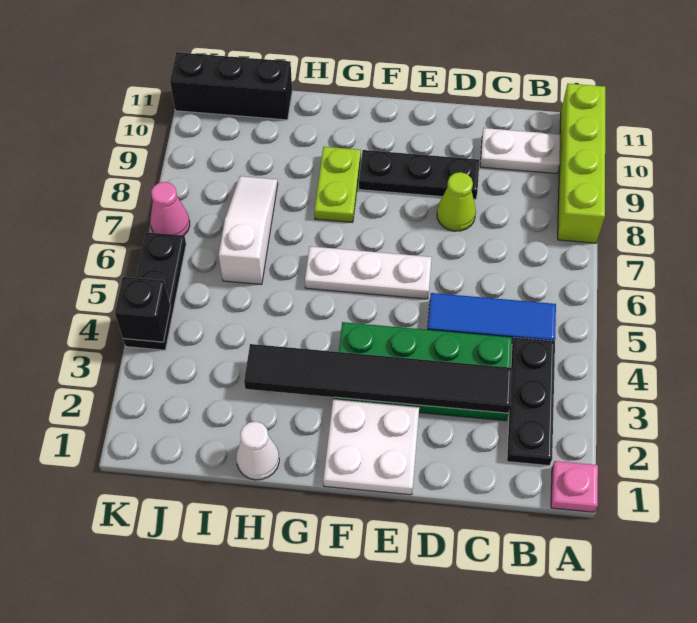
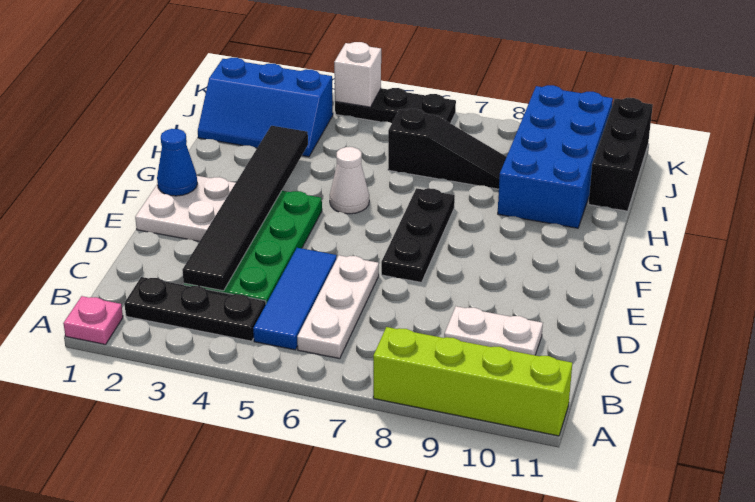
white 1x2 plate [480,128,560,174] -> white 1x2 plate turned to [444,306,543,355]
lime 1x1 cone [437,172,476,231] -> none
black 1x3 plate [359,150,480,199] -> black 1x3 plate moved to [381,188,455,282]
white 1x3 plate [305,246,432,299] -> white 1x3 plate moved to [297,255,379,359]
none -> blue 1x1 cone [157,129,197,196]
lime 1x2 plate [314,147,361,222] -> none
white 1x1 cone [236,422,279,480] -> white 1x1 cone moved to [330,147,369,214]
none -> blue 2x4 brick [498,85,613,228]
none -> blue 2x3 slope [198,58,333,157]
white 1x3 slope [219,176,278,285] -> black 1x3 slope [388,109,506,189]
black 1x1 brick [115,277,170,342] -> white 1x1 brick [334,42,381,107]
pink 1x1 cone [150,182,190,235] -> none

